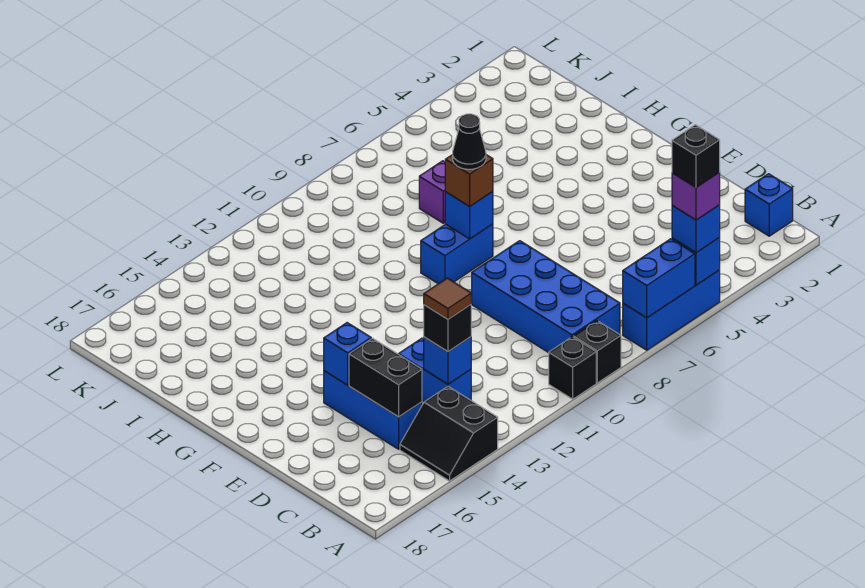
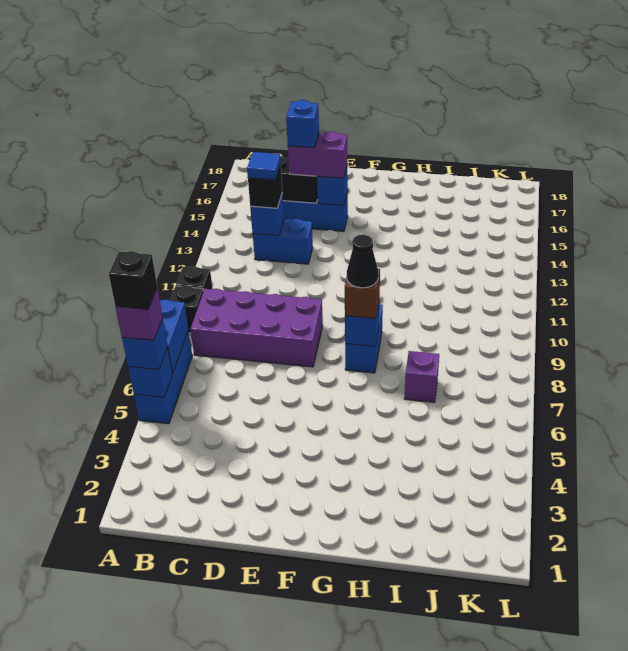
black 2x2 slope [400,386,498,481] -> none
blue 1x1 brick [745,174,793,236] -> blue 1x1 brick moved to [286,100,319,148]
blue 2x4 brick [472,241,620,353] -> purple 2x4 brick [190,289,323,367]
brown 1x1 tile [424,278,471,319] -> blue 1x1 tile [247,152,281,180]
none -> purple 1x2 brick [288,132,347,178]

